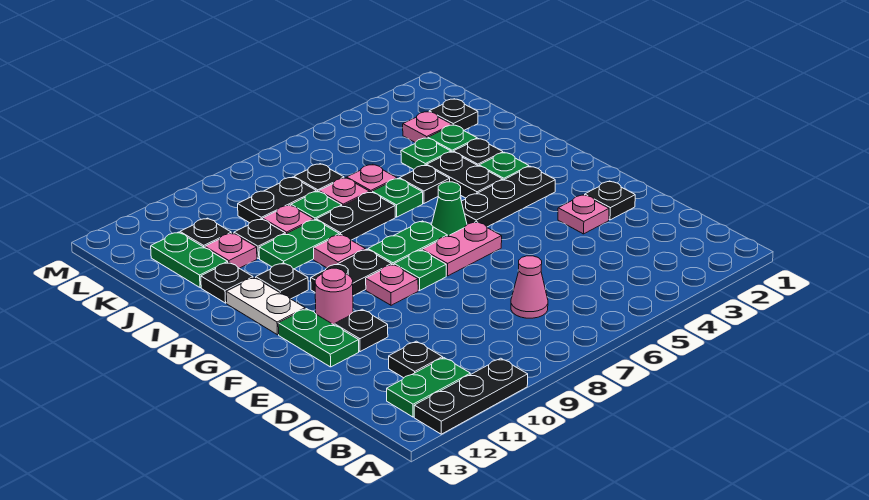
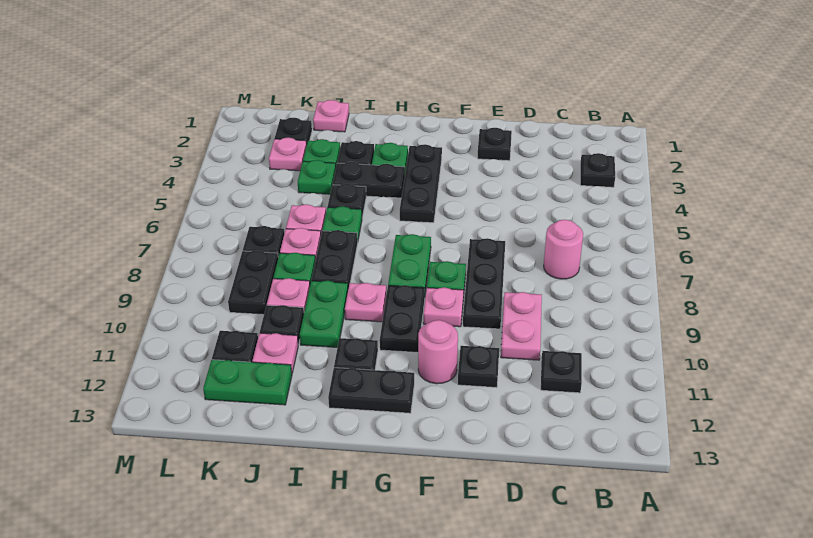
black 1x3 plate [414,358,528,434] -> black 1x3 plate moved to [463,238,505,329]
green 1x2 plate [387,358,470,417] -> none
pink 1x1 cone [511,256,548,318] -> pink 1x1 round brick [544,220,583,279]
pink 1x1 plate [558,195,609,234] -> pink 1x1 plate moved to [313,100,349,132]
green 1x2 plate [278,309,359,367] -> none
pink 1x2 plate [422,222,502,276] -> pink 1x2 plate moved to [501,292,542,360]
green 1x1 cone [432,182,467,236] -> none
white 1x2 plate [226,277,305,335] -> black 1x2 plate [328,368,414,413]
black 1x1 plate [201,262,253,303] -> black 1x1 plate moved to [580,153,615,187]

